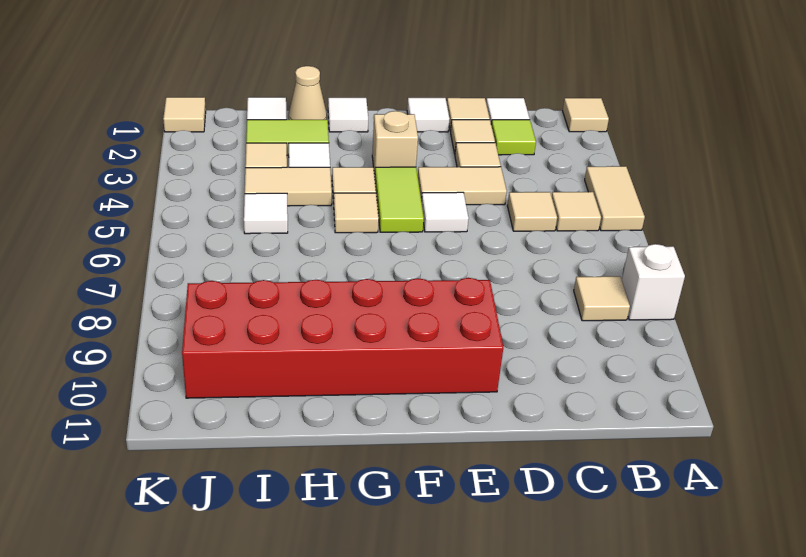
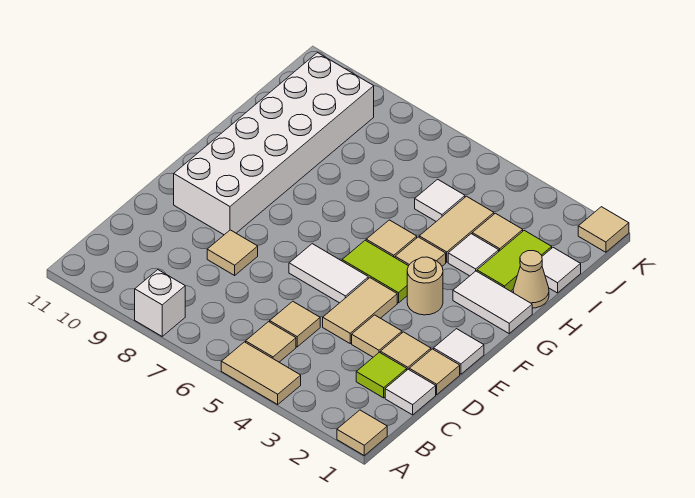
tan 1x1 tile [574,276,630,321] -> tan 1x1 tile moved to [207,230,258,275]
white 1x1 tile [421,192,469,232] -> white 1x2 tile [289,244,368,303]
red 2x6 brick [182,278,503,398] -> white 2x6 brick [174,53,374,235]
tan 1x1 brick [372,111,418,177] -> tan 1x1 round brick [407,257,443,315]
white 1x1 tile [328,98,368,132] -> white 1x2 tile [453,271,532,333]

